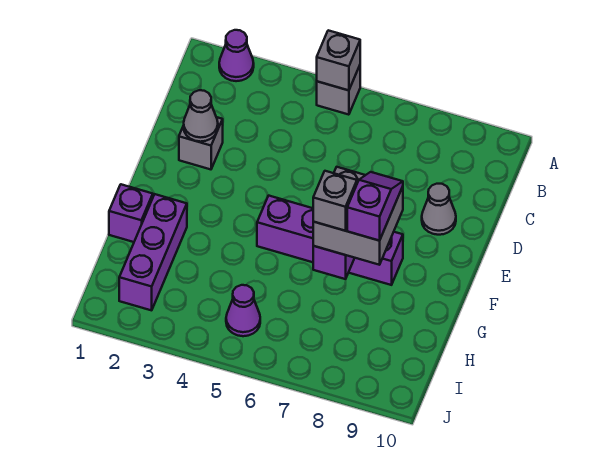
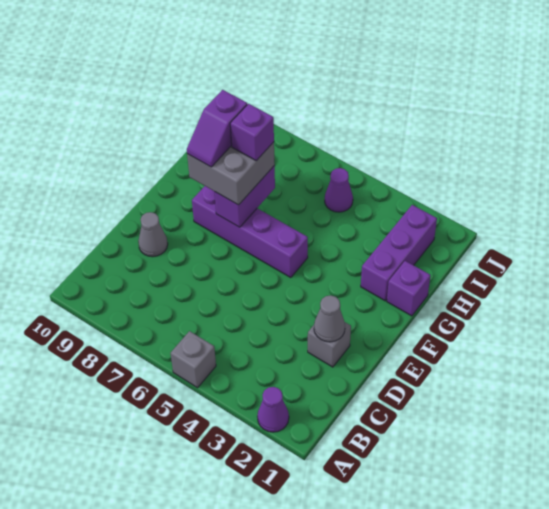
grey 1x1 brick [317,30,360,90] -> none
grey 1x1 brick [313,171,357,231] -> purple 1x1 brick [230,104,274,161]

